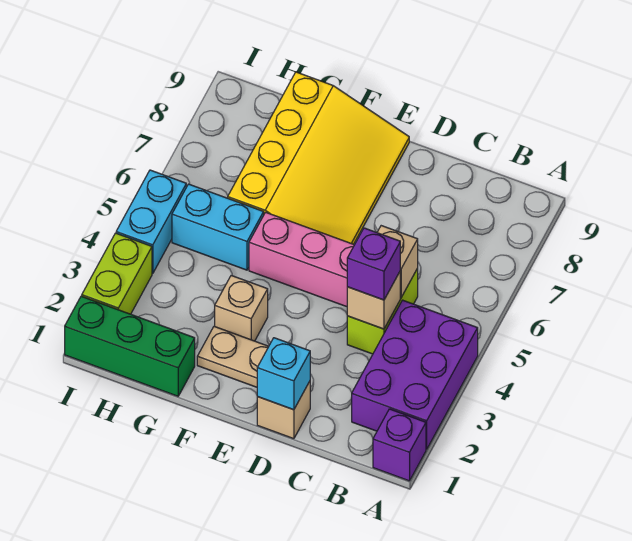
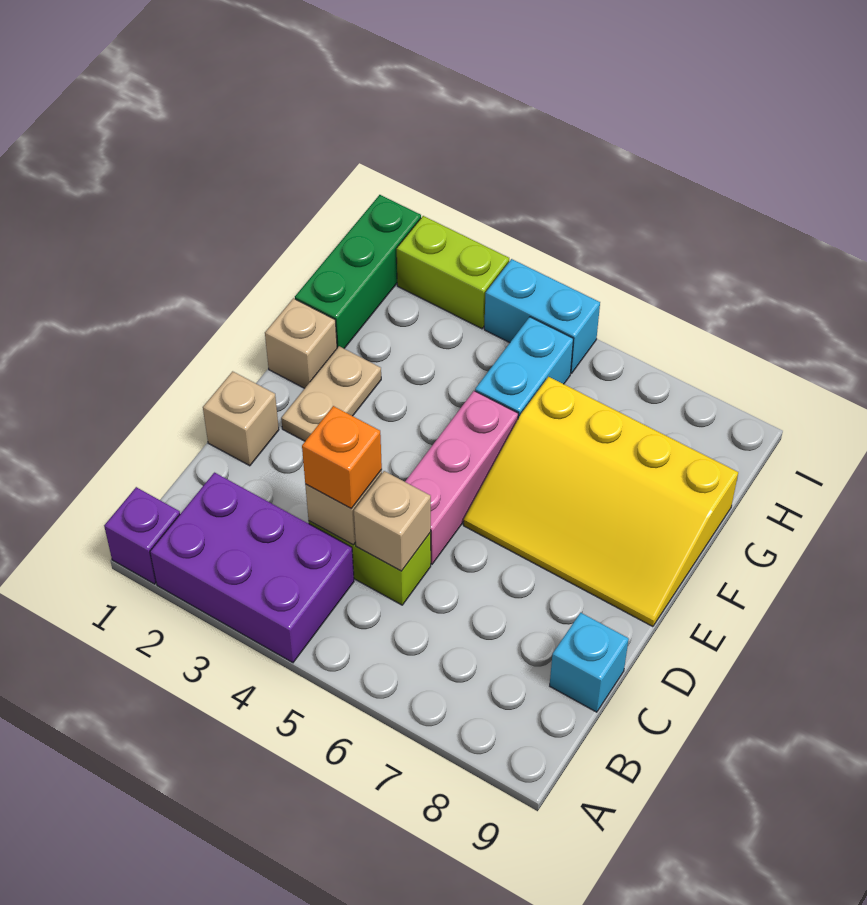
purple 1x1 brick [347,228,400,300] -> orange 1x1 brick [302,406,382,509]
cyan 1x1 brick [257,338,310,410] -> cyan 1x1 brick moved to [550,613,629,712]
tan 1x1 brick [215,275,268,341] -> tan 1x1 brick moved to [265,298,337,388]

